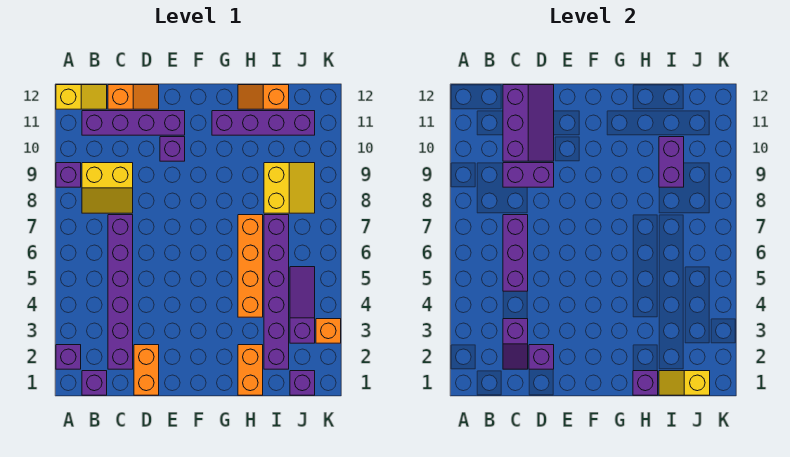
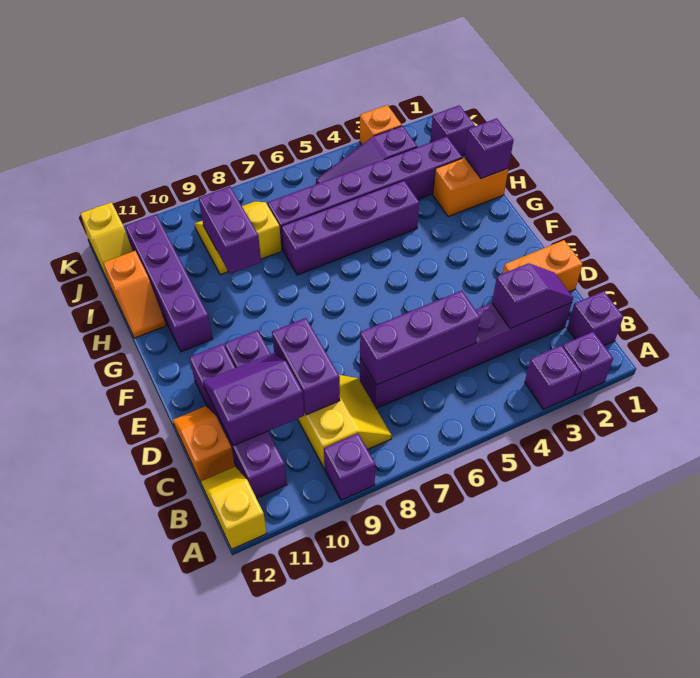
purple 2x3 slope [503,85,554,161] -> purple 2x2 slope [203,353,304,446]
purple 1x1 brick [529,345,554,369] -> purple 1x1 brick moved to [525,345,581,409]
orange 1x4 brick [238,215,263,317] -> purple 1x4 brick [282,180,419,275]
yellow 1x2 slope [659,371,710,395] -> yellow 1x2 slope moved to [80,202,133,285]
purple 1x2 brick [659,137,684,187] -> purple 1x2 brick turned to [199,186,261,274]

